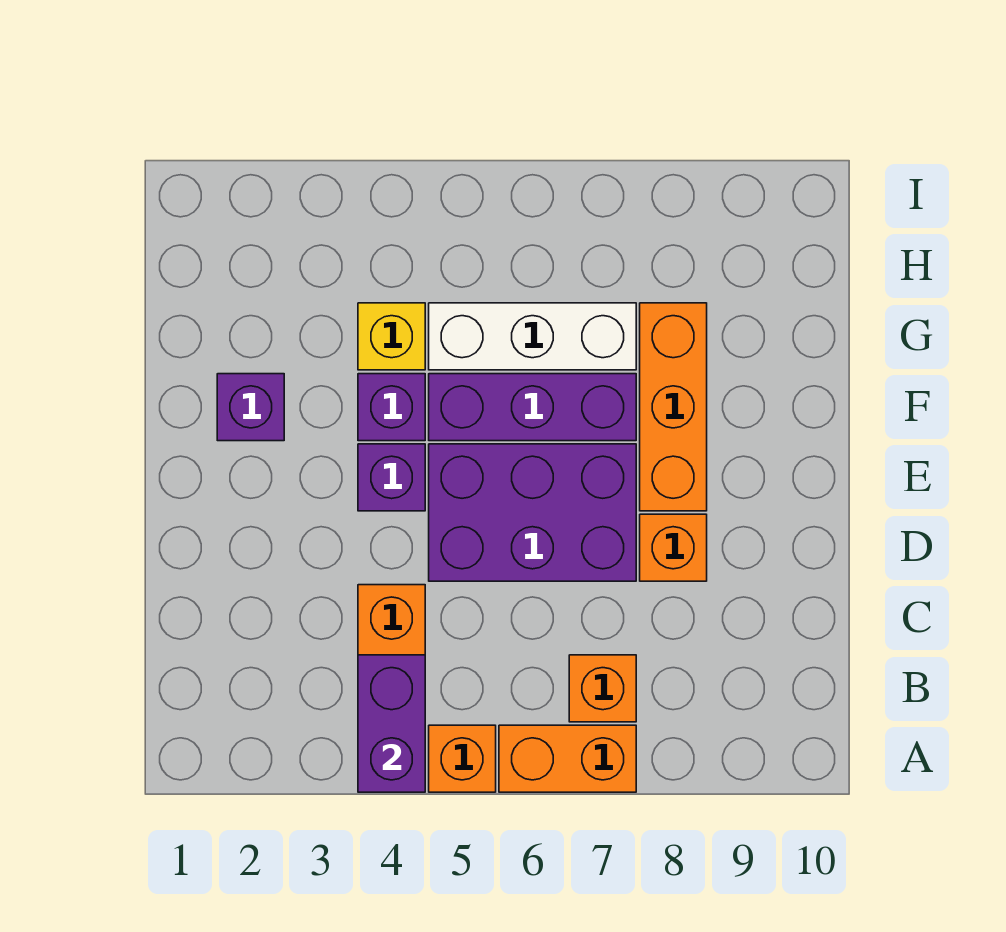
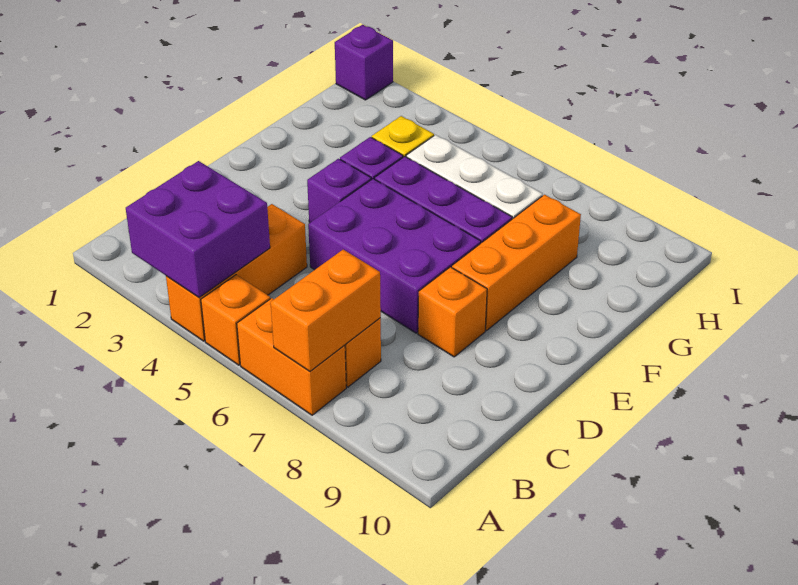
purple 1x2 brick [358,655,425,792] -> purple 2x2 brick [126,161,270,297]
none -> orange 1x2 brick [270,250,381,371]
purple 1x1 brick [217,374,284,441] -> purple 1x1 brick moved to [335,25,393,100]

